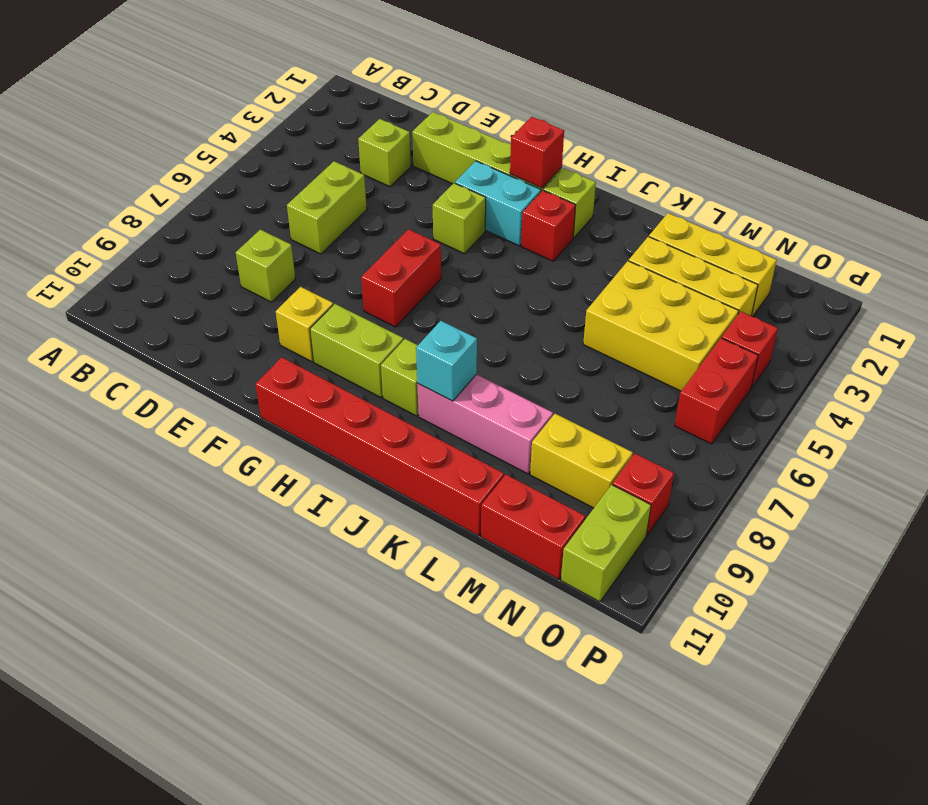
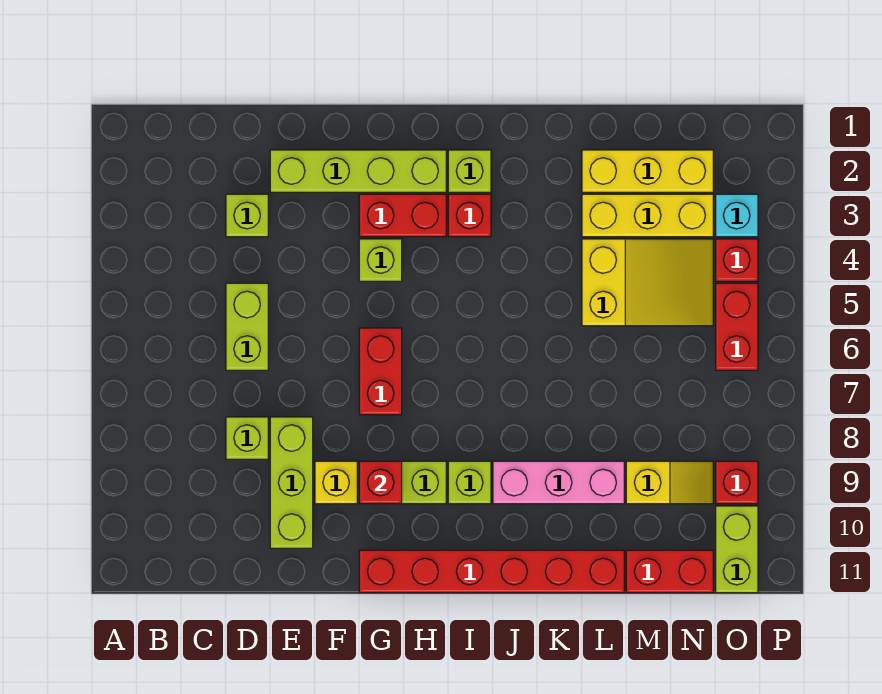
none -> lime 1x3 brick [270,417,313,548]
cyan 1x2 brick [455,161,541,246] -> red 1x2 brick [359,194,446,237]
red 1x1 brick [510,117,564,188] -> red 1x1 brick moved to [359,461,402,504]
cyan 1x1 brick [416,321,477,401] -> cyan 1x1 brick moved to [716,194,758,237]
yellow 2x3 brick [583,261,739,391] -> yellow 2x3 slope [582,239,713,326]
yellow 1x2 brick [530,414,633,508] -> yellow 1x2 slope [626,461,713,504]

